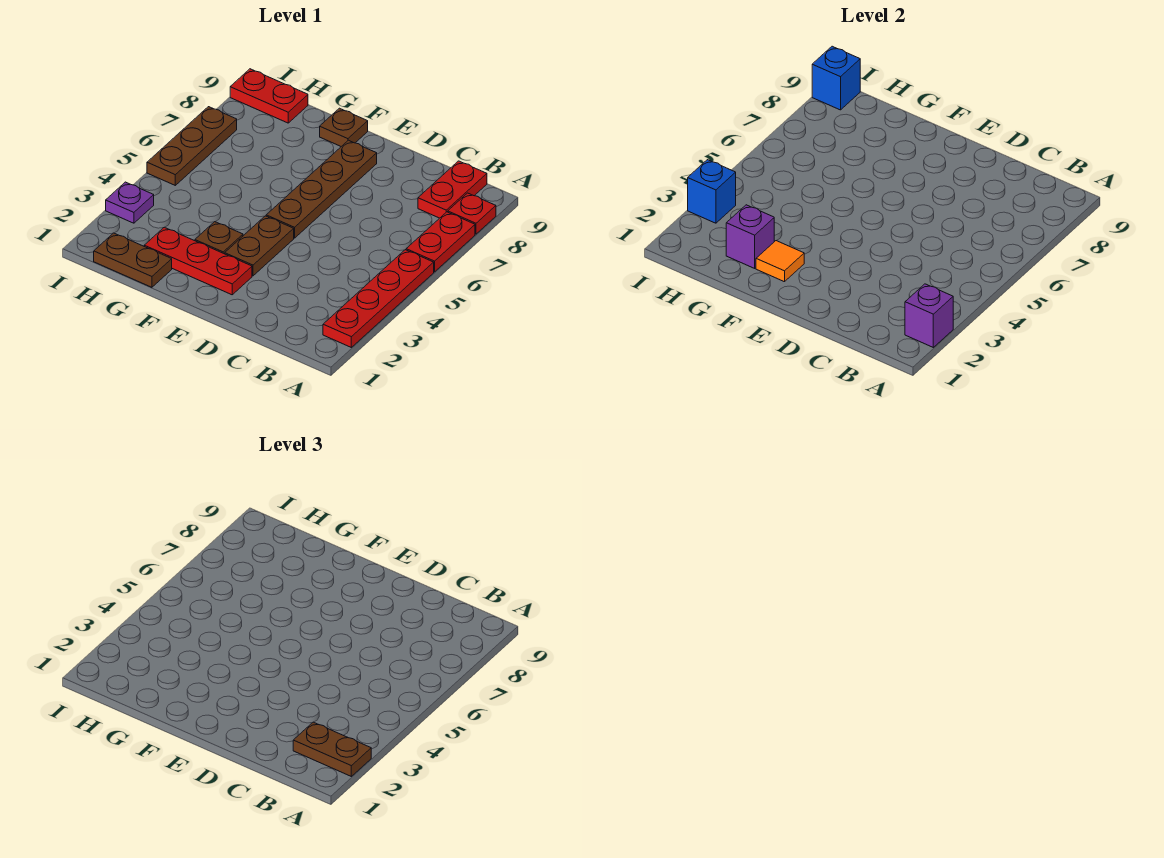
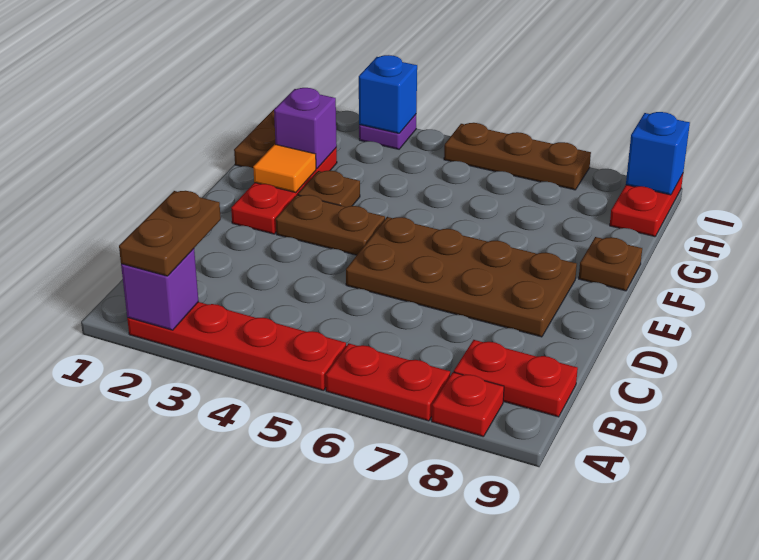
brown 1x4 plate [266,140,377,238] -> brown 2x4 plate [346,217,577,337]

